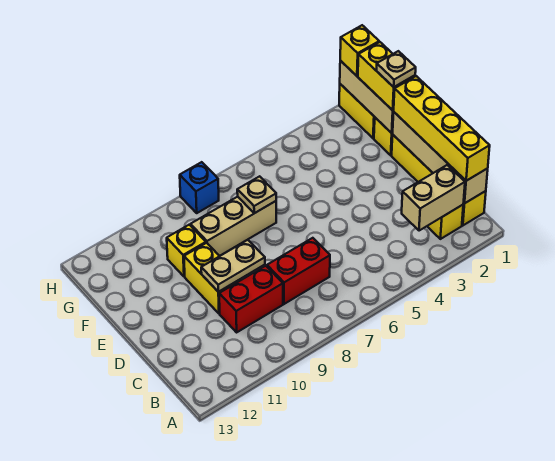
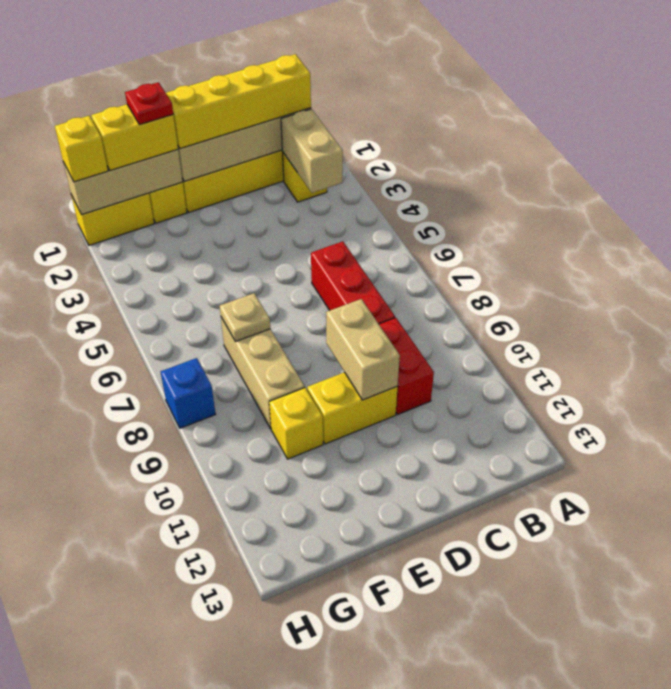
red 1x2 brick [267,238,330,304] -> red 1x3 brick [311,241,395,324]
tan 1x2 plate [201,240,265,292] -> tan 1x2 brick [326,299,400,400]
tan 1x1 plate [377,51,416,87] -> red 1x1 plate [125,82,173,125]

